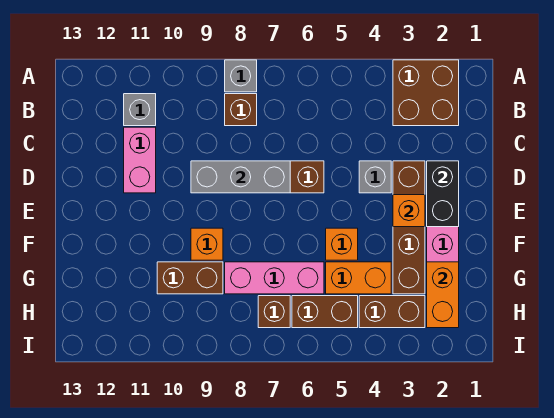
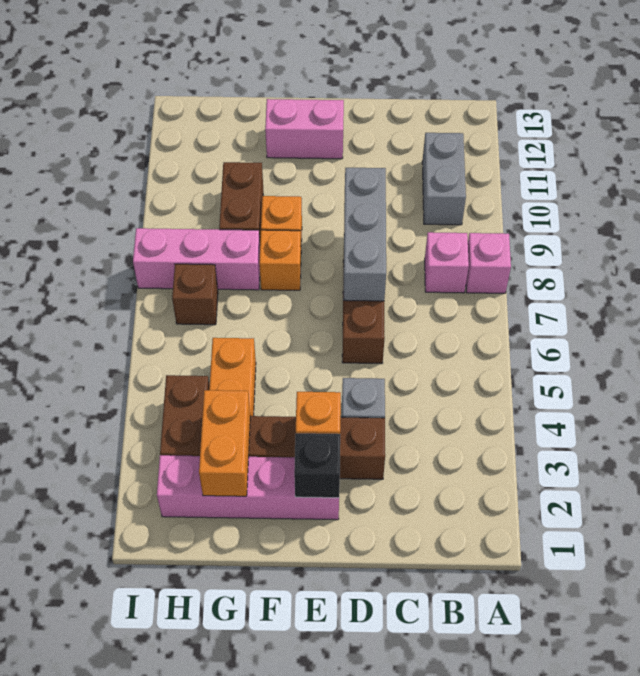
brown 2x2 brick [393,60,459,126] -> none
grey 1x1 brick [225,60,257,92] -> pink 1x1 brick [466,233,511,293]
brown 1x1 brick [225,94,257,126] -> pink 1x1 brick [425,232,469,293]
grey 1x1 brick [124,94,156,126] -> grey 1x2 brick [422,133,466,225]
pink 1x2 brick [124,127,156,193] -> pink 1x2 brick moved to [265,99,344,159]
black 1x2 brick [427,161,459,227] -> black 1x1 brick [294,433,340,498]
orange 1x1 brick [326,228,358,260] -> orange 1x1 brick moved to [259,230,301,290]
orange 1x2 brick [427,262,459,328] -> orange 1x2 brick turned to [199,390,250,496]
pink 1x3 brick [225,262,324,294] -> pink 1x3 brick turned to [133,228,260,290]
brown 1x2 brick [292,296,358,328] -> none

